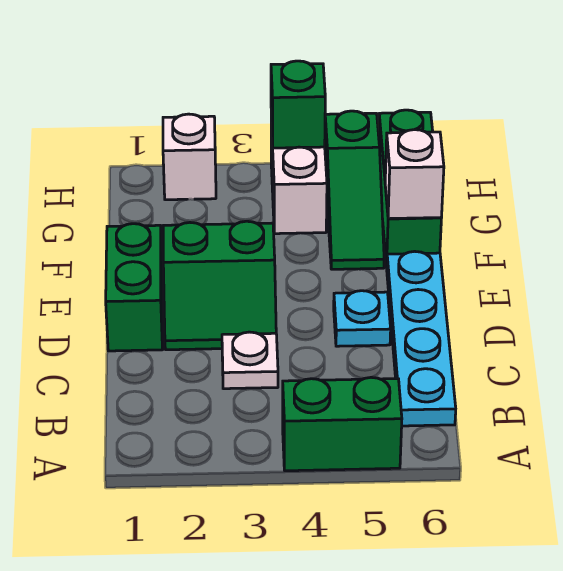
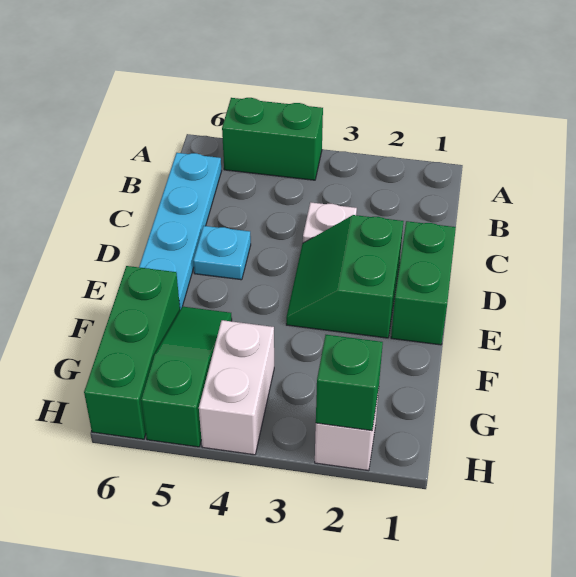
green 2x2 slope [163,221,276,350] -> green 2x2 slope turned to [286,215,403,338]
white 1x1 brick [385,130,444,219] -> none
green 1x1 brick [271,61,325,148] -> green 1x1 brick moved to [316,335,383,431]

